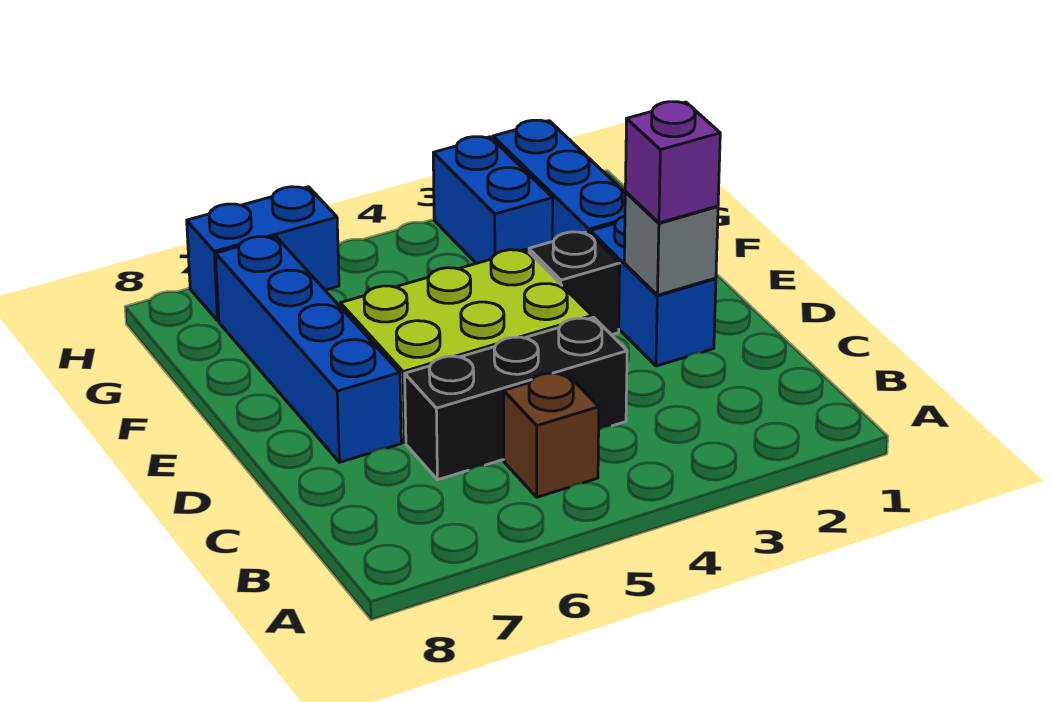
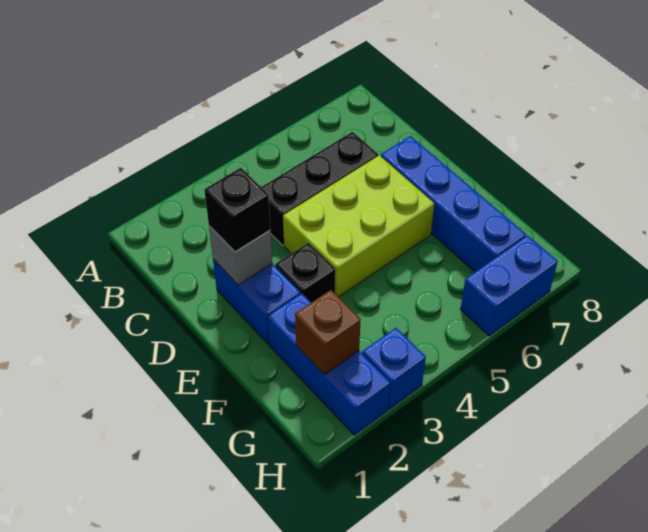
brown 1x1 brick [504,372,599,497] -> brown 1x1 brick moved to [295,290,361,375]
purple 1x1 brick [625,102,720,223] -> black 1x1 brick [204,168,270,252]
blue 1x2 brick [433,137,553,263] -> blue 1x1 brick [362,328,426,409]

